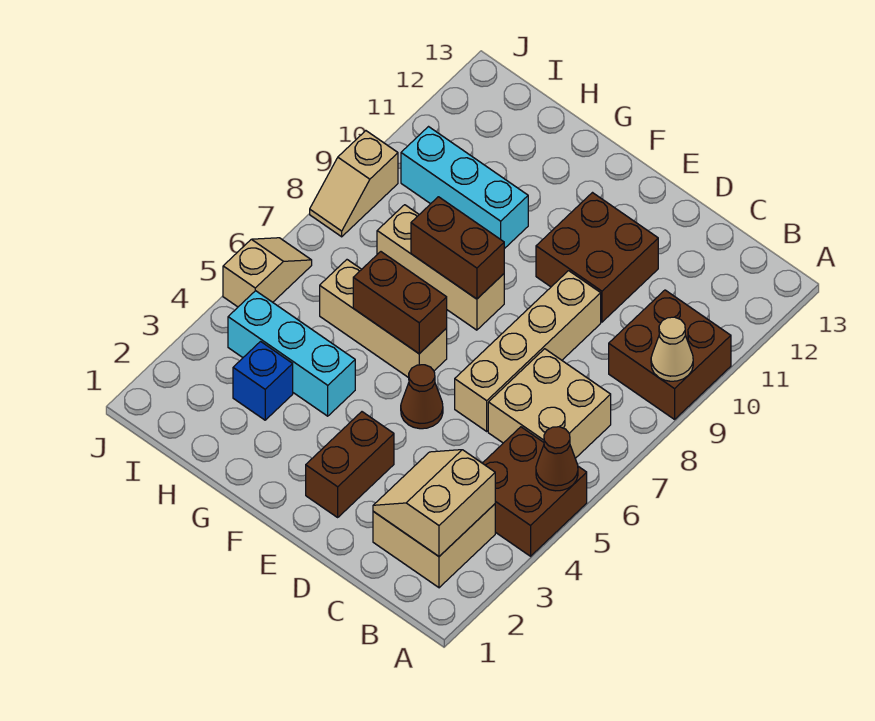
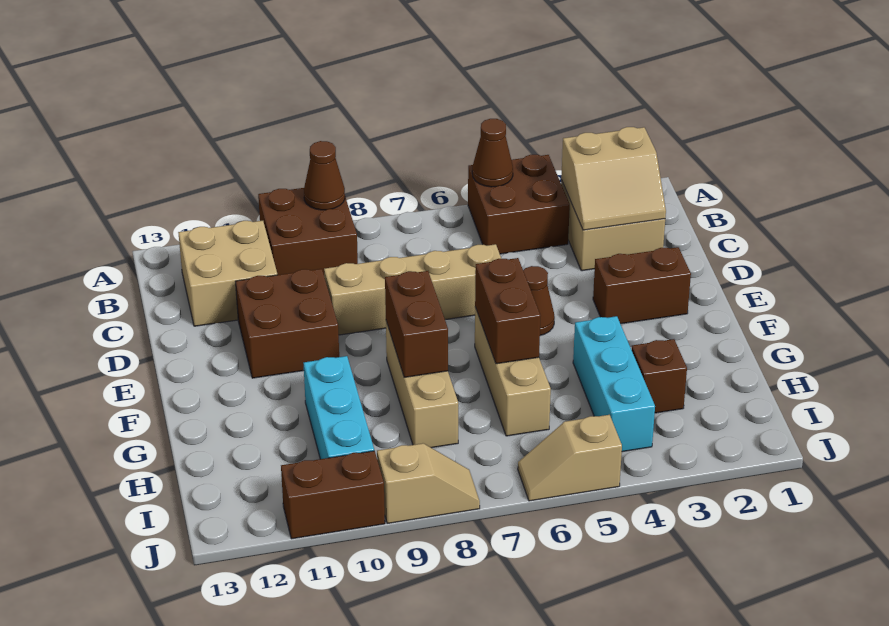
tan 1x1 cone [651,317,693,381] -> brown 1x1 cone [304,141,345,210]
tan 2x2 brick [488,349,611,458] -> tan 2x2 brick moved to [178,221,277,326]
blue 1x1 brick [233,342,293,420] -> brown 1x1 brick [632,339,687,413]
none -> brown 1x2 brick [281,451,385,539]

